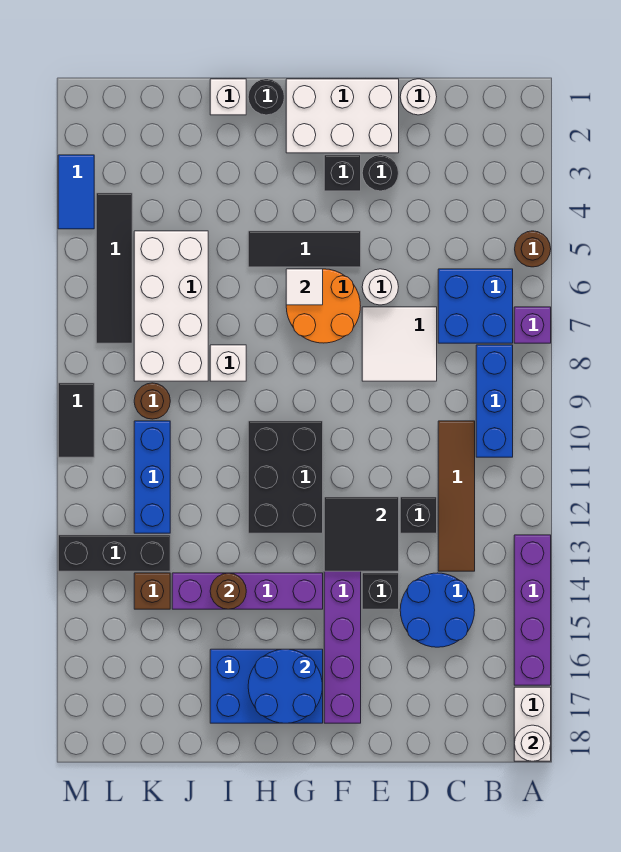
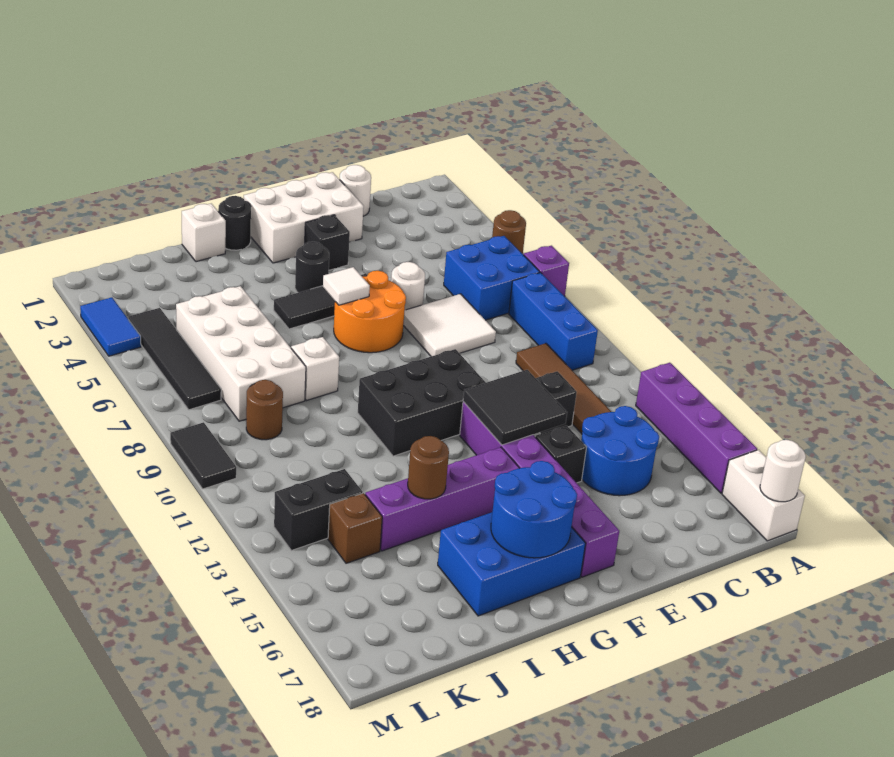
black 1x1 round brick [362,155,398,191] -> black 1x1 round brick moved to [295,242,329,293]
black 2x3 brick [248,421,323,533] -> black 2x3 brick turned to [358,349,486,456]
blue 1x3 brick [134,421,170,533] -> none
black 1x3 brick [58,535,170,571] -> black 1x2 brick [274,469,363,551]

